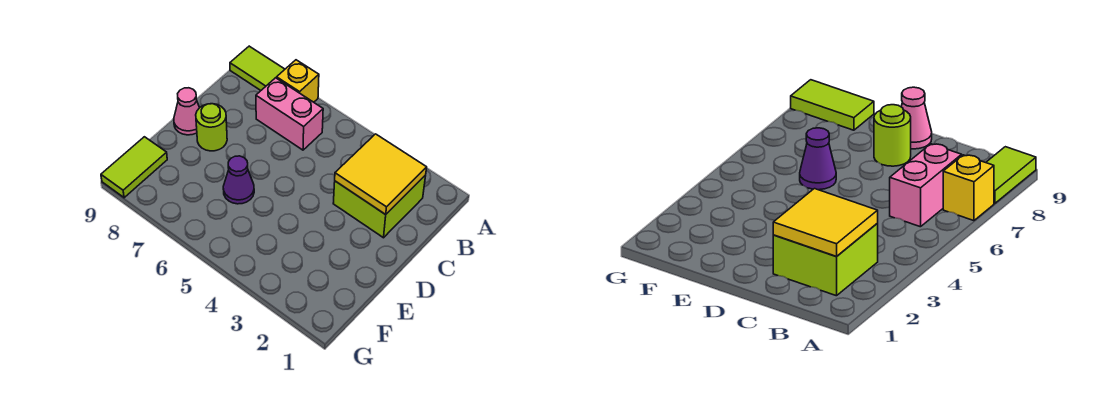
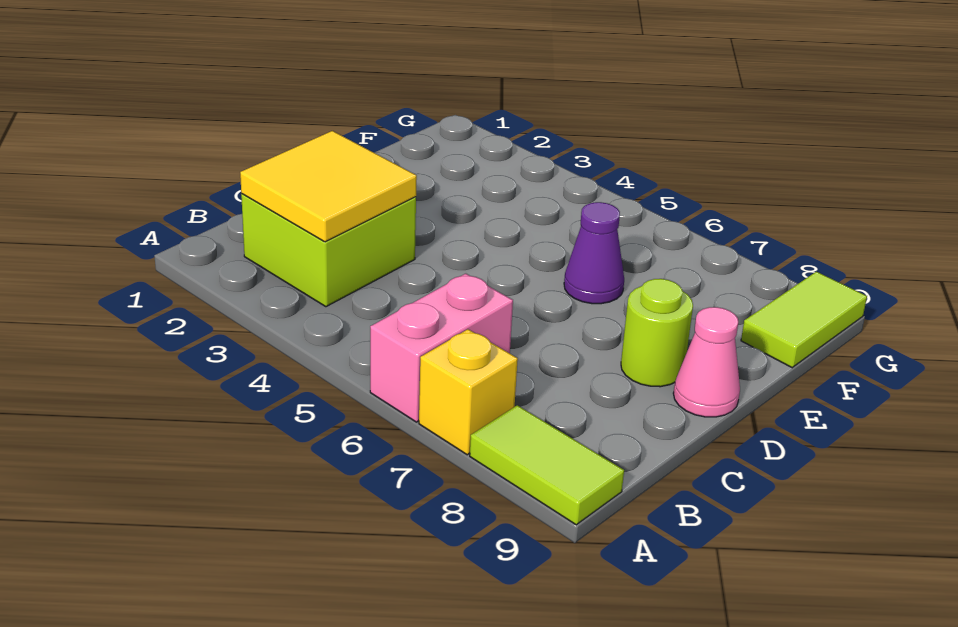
pink 1x2 brick [256,78,323,150] -> pink 1x2 brick turned to [370,274,513,422]

